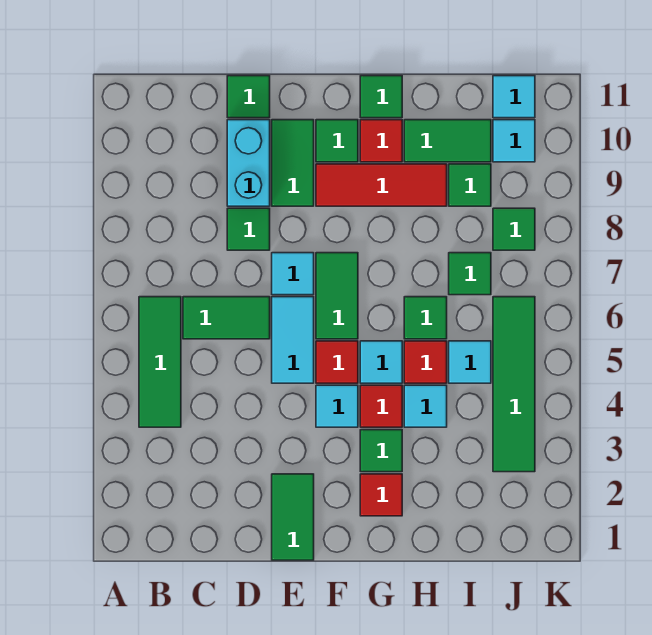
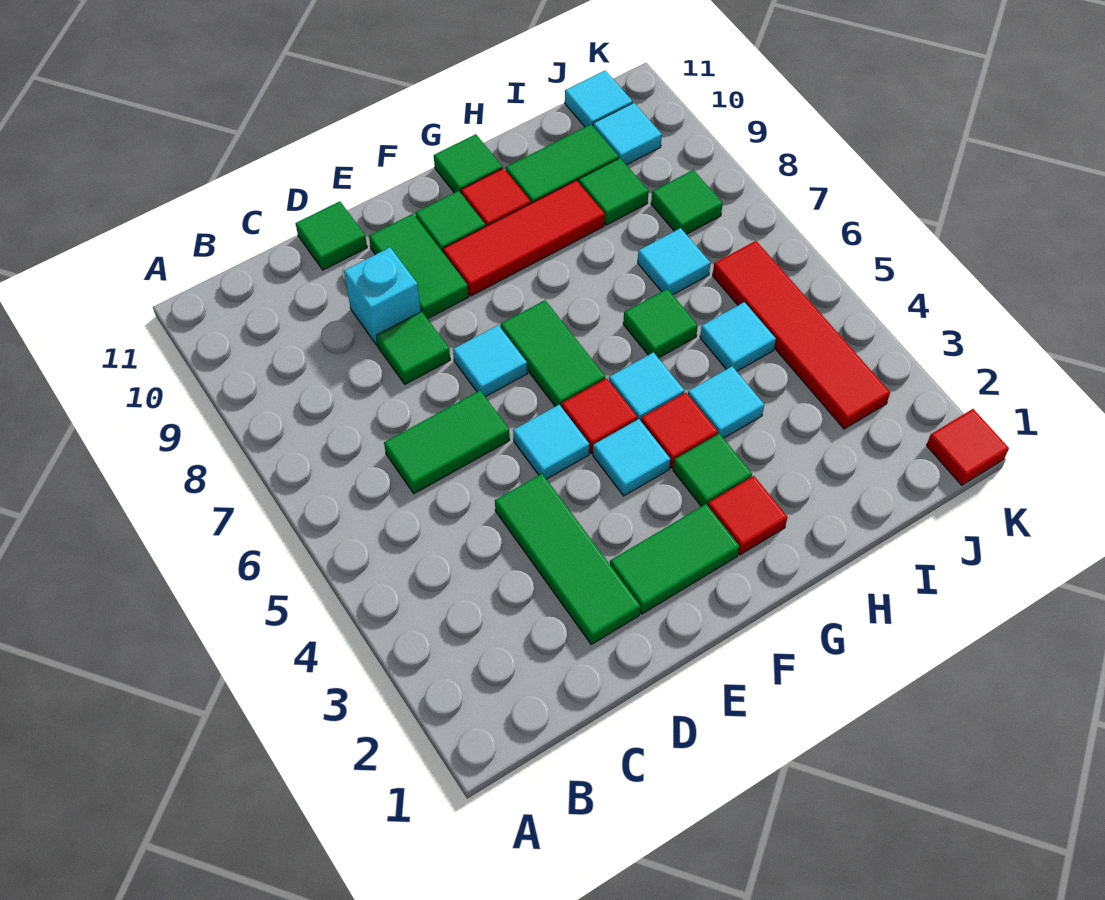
green 1x3 tile [139,297,181,427] -> green 1x3 tile moved to [495,474,640,644]
cyan 1x2 brick [227,120,270,206] -> cyan 1x1 brick [344,247,421,345]
green 1x2 tile [272,474,314,560] -> green 1x2 tile turned to [610,504,739,614]
cyan 1x2 tile [272,297,314,383] -> cyan 1x1 tile [513,405,589,479]
red 1x1 tile [404,341,447,383] -> red 1x1 tile moved to [927,409,1009,485]
green 1x1 tile [449,253,491,295] -> cyan 1x1 tile [638,228,710,295]
green 1x4 tile [493,297,535,472] -> red 1x4 tile [713,241,890,429]

